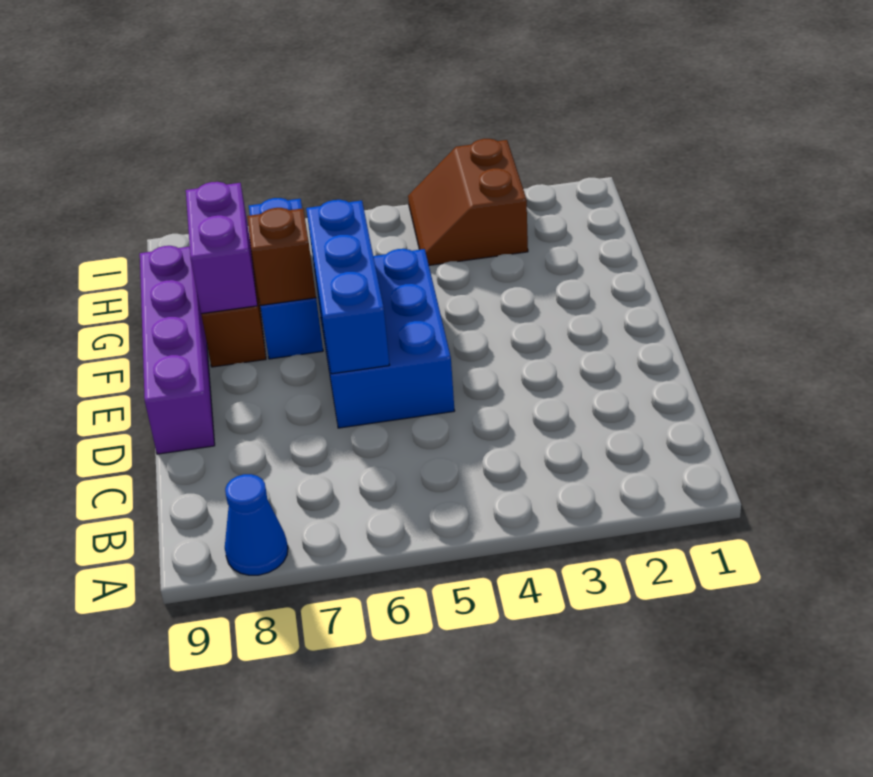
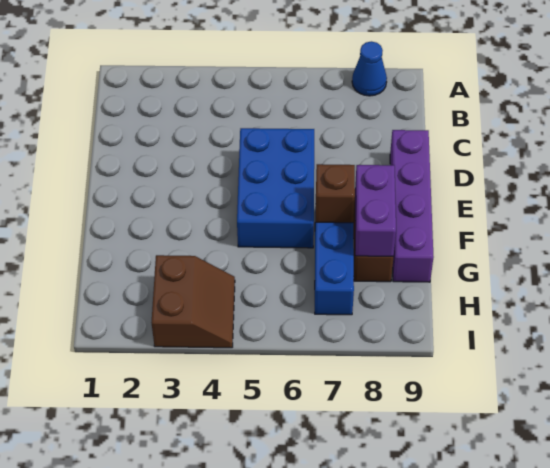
blue 1x3 brick [306,200,389,374] -> none

